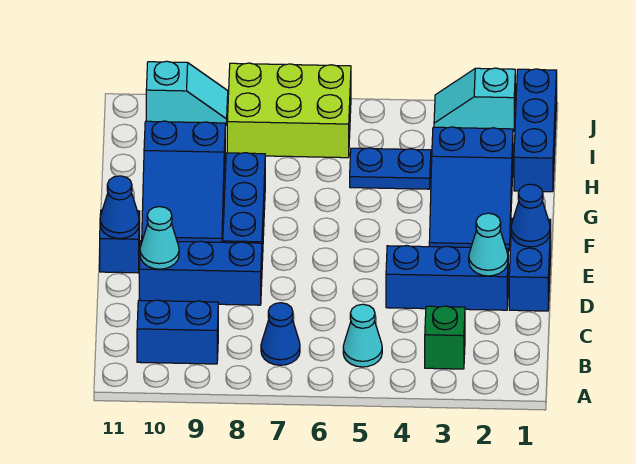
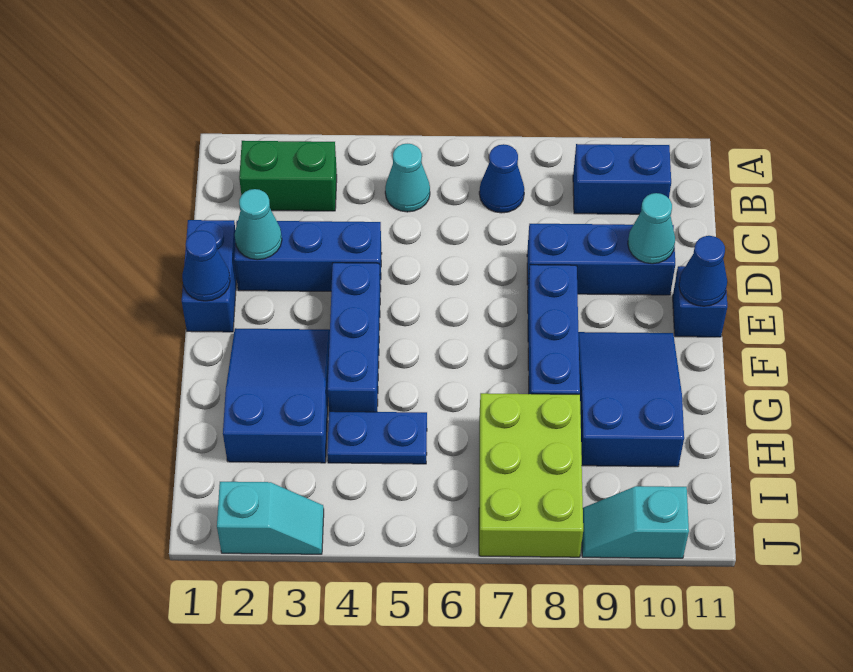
green 1x1 brick [425,306,465,369] -> green 1x2 brick [239,141,337,211]
blue 1x3 brick [514,69,557,192] -> blue 1x3 brick moved to [328,263,380,412]
lime 2x3 brick [227,63,351,158] -> lime 2x3 brick turned to [479,393,583,557]

